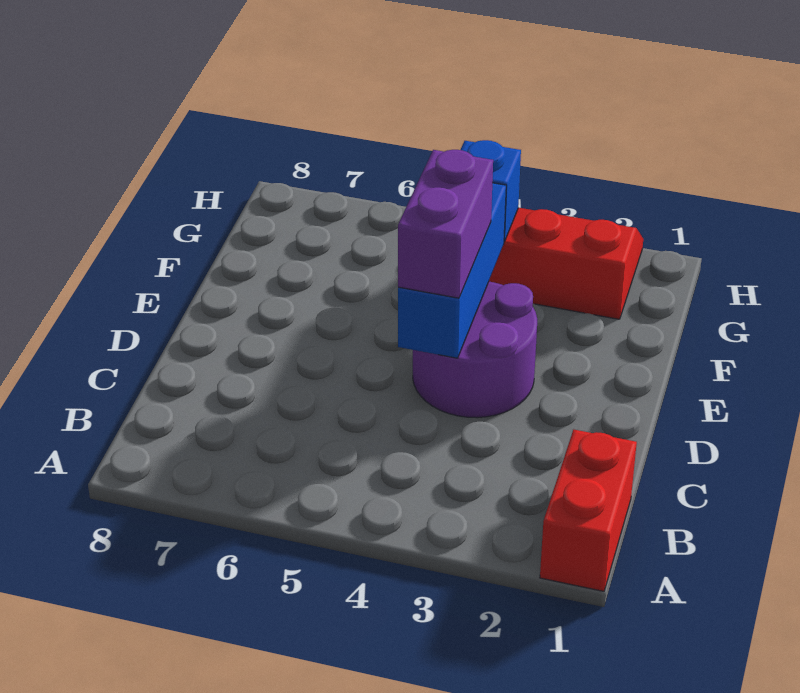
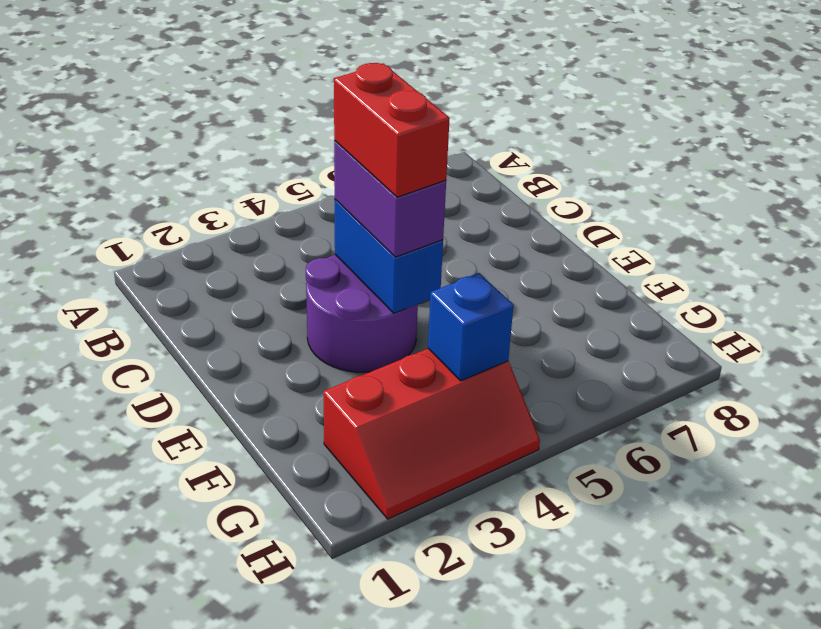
red 1x2 brick [540,430,637,591] -> red 1x2 brick moved to [334,63,450,197]
blue 1x3 brick [398,183,506,358] -> blue 1x2 brick [335,200,443,313]

